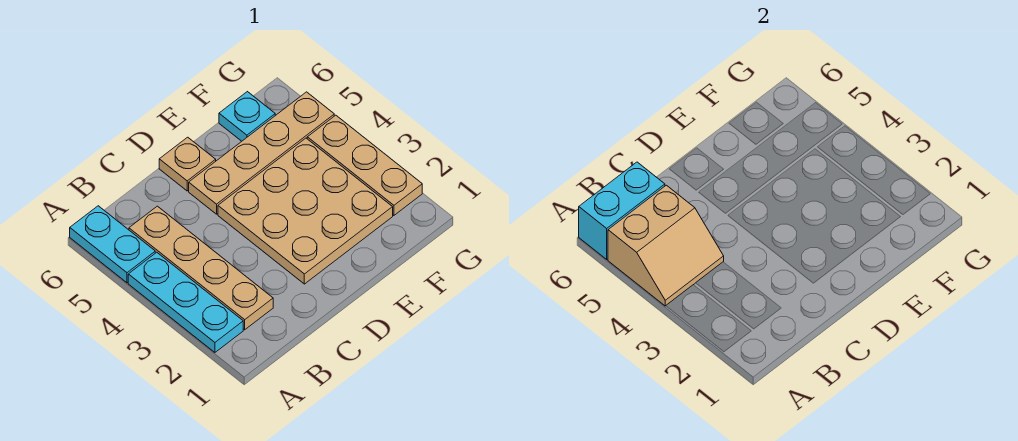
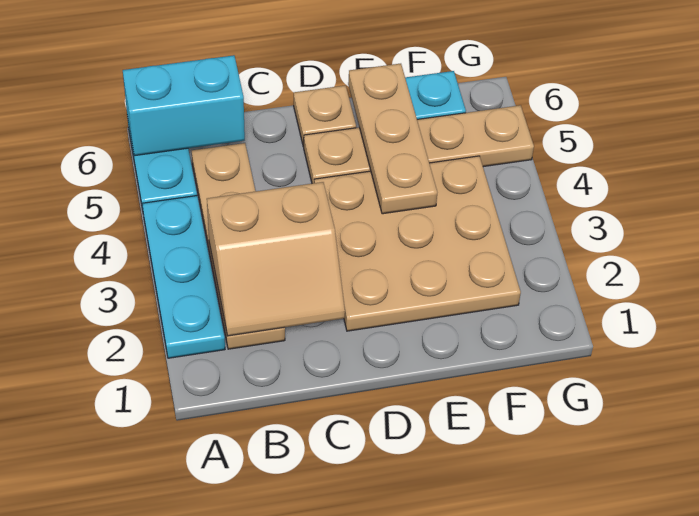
tan 2x2 slope [608,185,724,306] -> tan 2x2 slope moved to [207,182,345,336]
tan 1x3 plate [307,115,422,215] -> tan 1x3 plate moved to [348,64,437,214]

